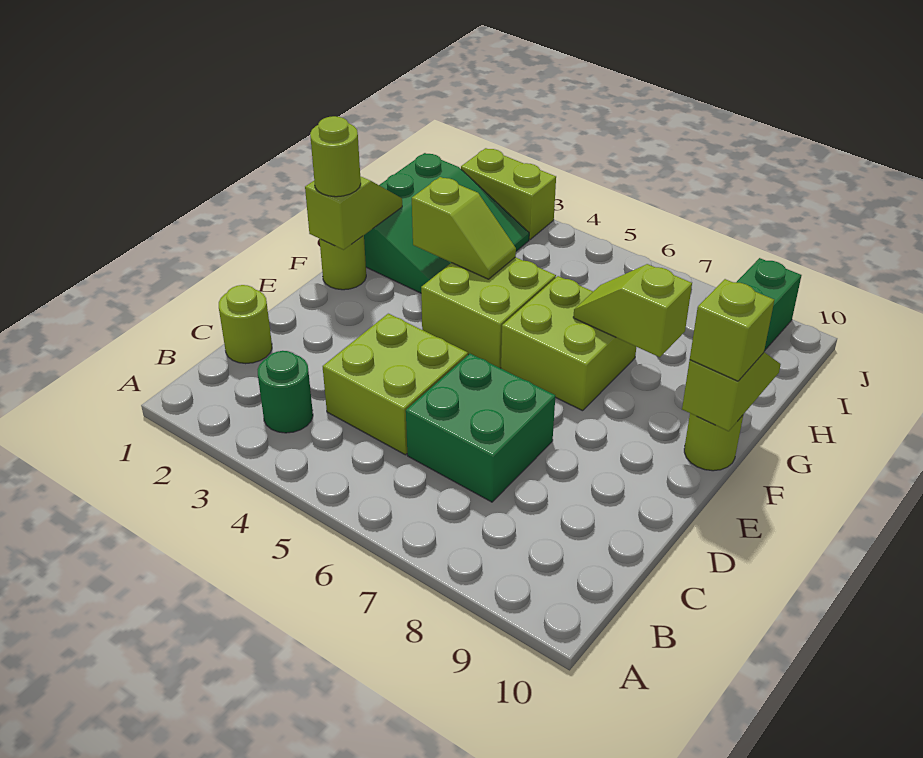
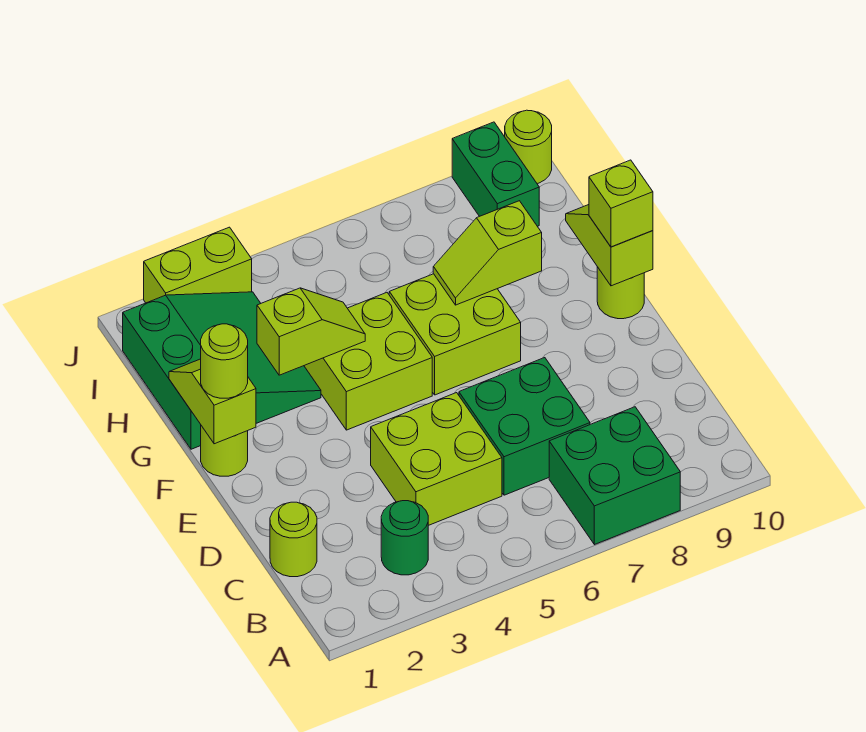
none -> green 2x2 brick [549,407,680,545]
none -> lime 1x1 round brick [505,110,552,184]

